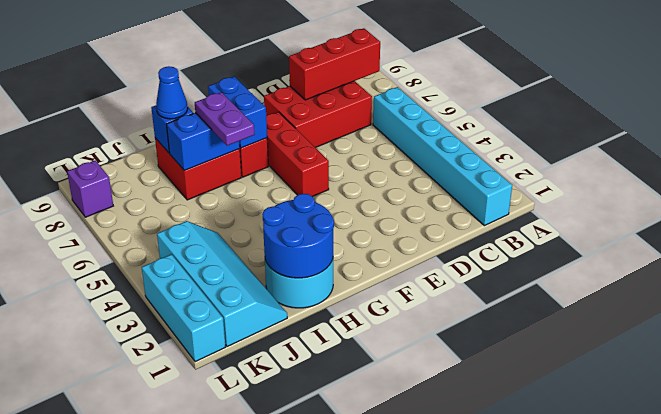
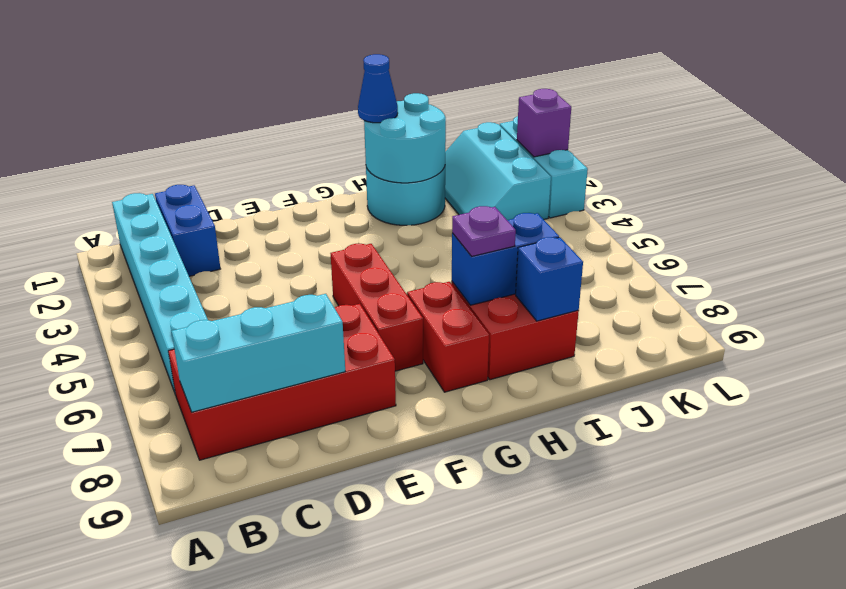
red 1x3 brick [289,28,380,100] -> cyan 1x3 brick [171,294,345,412]
red 2x3 brick [264,81,372,148] -> red 2x4 brick [168,304,396,460]
blue 1x2 brick [208,76,267,148] -> blue 1x2 brick moved to [155,185,220,276]
blue 2x2 round brick [263,194,334,278] -> cyan 2x2 round brick [364,93,446,183]
purple 1x2 plate [195,92,255,146] -> purple 1x1 plate [452,206,516,256]
blue 1x1 cone [156,66,188,119] -> blue 1x1 cone moved to [358,54,398,123]
cyan 2x4 slope [157,221,287,347] -> cyan 2x3 slope [445,122,551,220]
purple 1x1 brick [67,160,113,217] -> purple 1x1 brick moved to [517,89,571,157]

